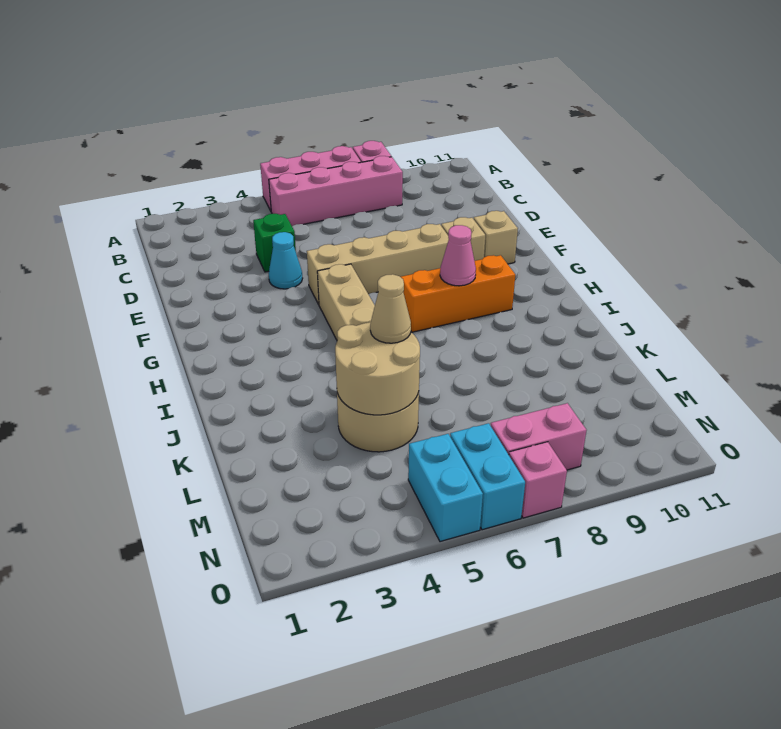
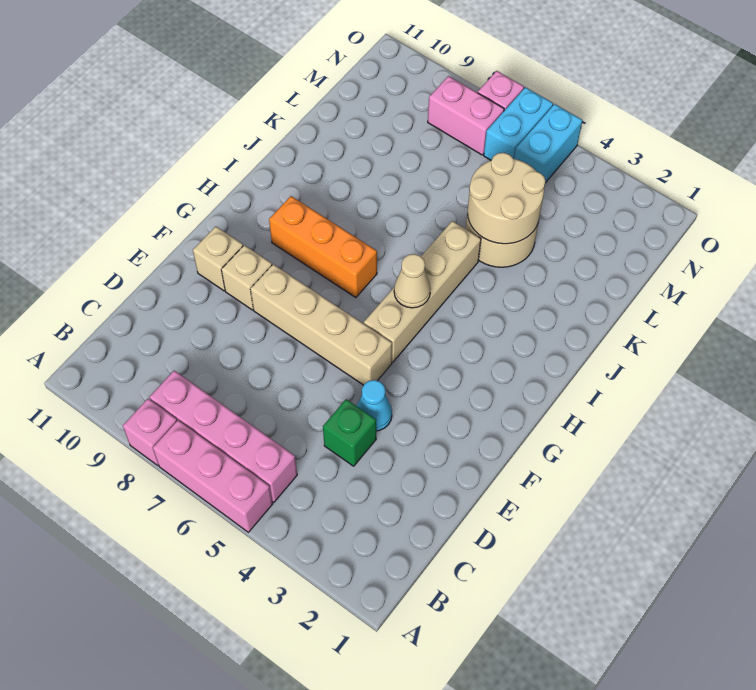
pink 1x1 cone [440,225,476,286] -> none
tan 1x1 cone [370,274,411,343] -> tan 1x1 cone moved to [394,254,431,308]

